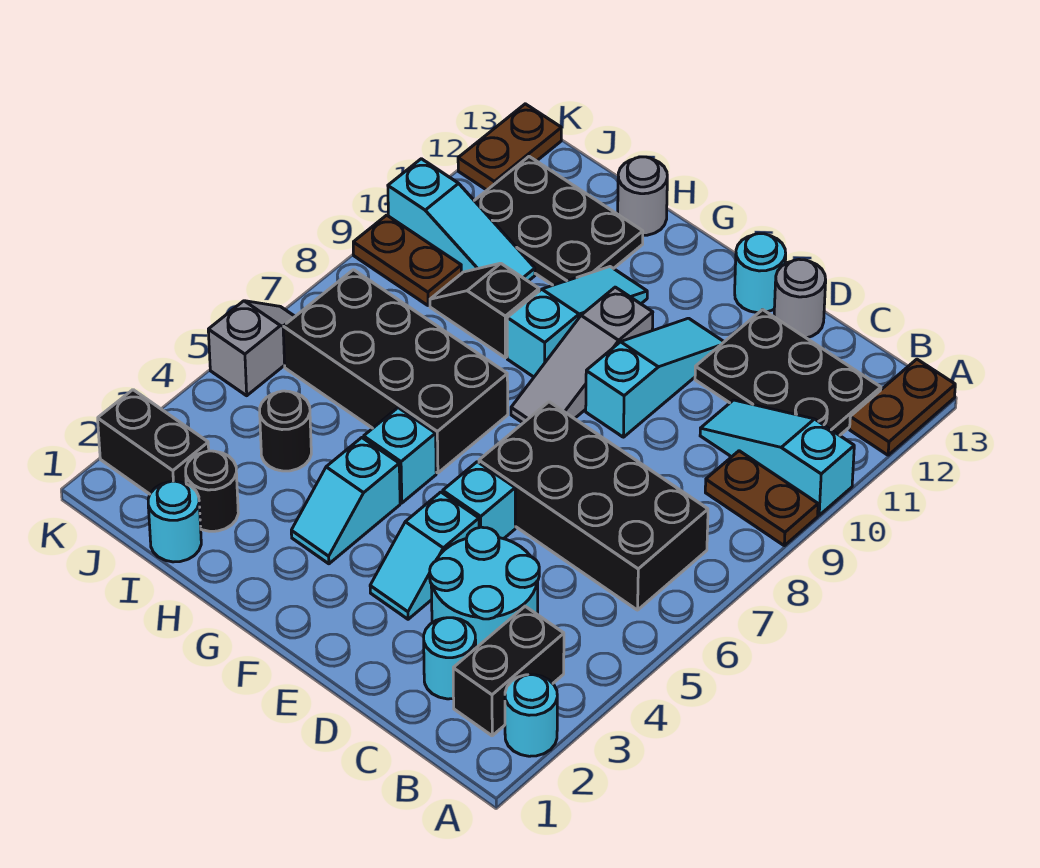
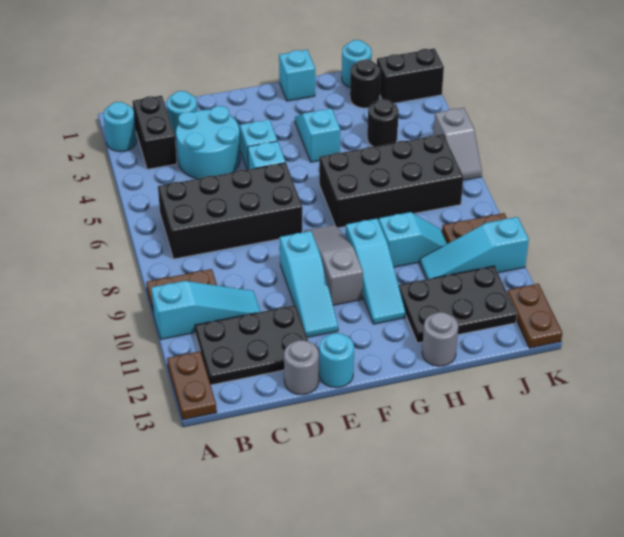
cyan 1x1 brick [364,408,436,503] -> cyan 1x1 brick moved to [279,50,315,101]
black 1x2 slope [430,263,539,358] -> cyan 1x2 slope [379,212,447,267]

